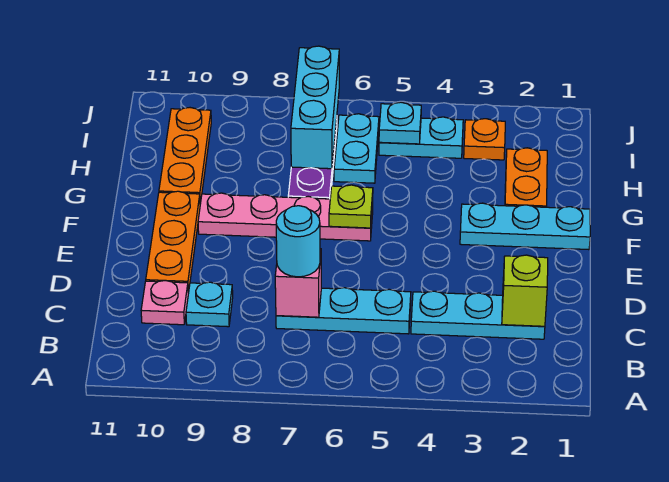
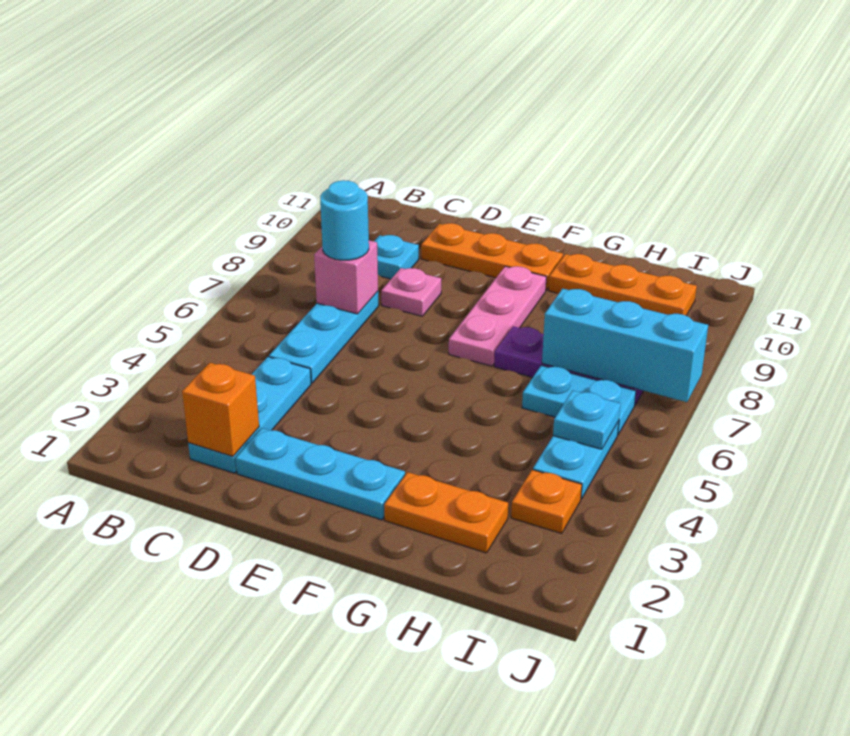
lime 1x1 brick [502,255,548,326] -> orange 1x1 brick [182,363,259,456]
pink 1x1 plate [141,280,188,325] -> pink 1x1 plate moved to [381,268,441,316]
cyan 1x3 plate [460,203,590,250] -> cyan 1x3 plate turned to [236,428,405,520]
pink 1x4 plate [198,193,373,241] -> pink 1x3 plate [449,266,546,366]
lime 1x1 plate [329,185,373,228] -> none

